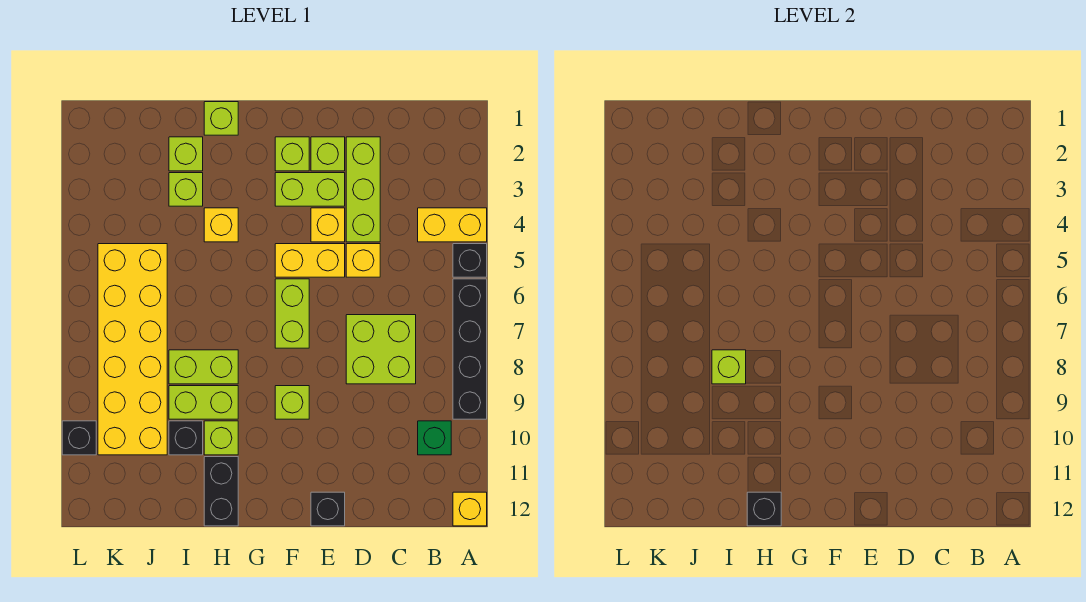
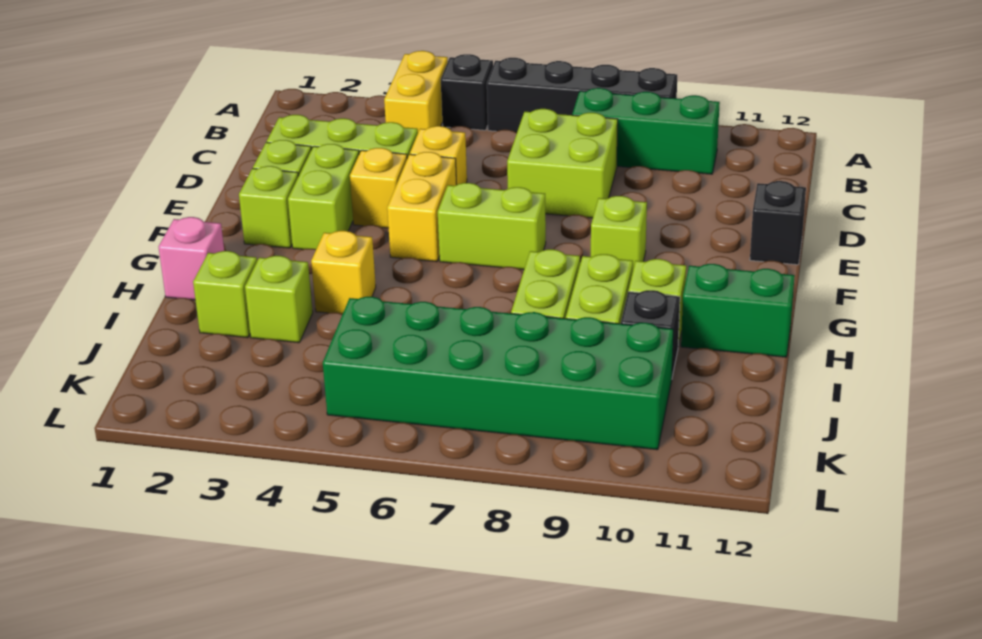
yellow 1x1 brick [453,492,487,526] -> none
green 1x1 brick [418,421,451,455] -> green 1x3 brick [572,88,720,174]
lime 1x1 brick [204,102,238,135] -> pink 1x1 brick [159,217,224,300]
black 1x2 brick [204,457,238,526] -> green 1x2 brick [681,264,795,357]
black 1x1 brick [747,492,781,526] -> none
lime 1x1 brick [712,350,746,384] -> none
yellow 2x6 brick [98,244,167,455] -> green 2x6 brick [323,297,673,450]
black 1x1 brick [62,421,96,455] -> none

